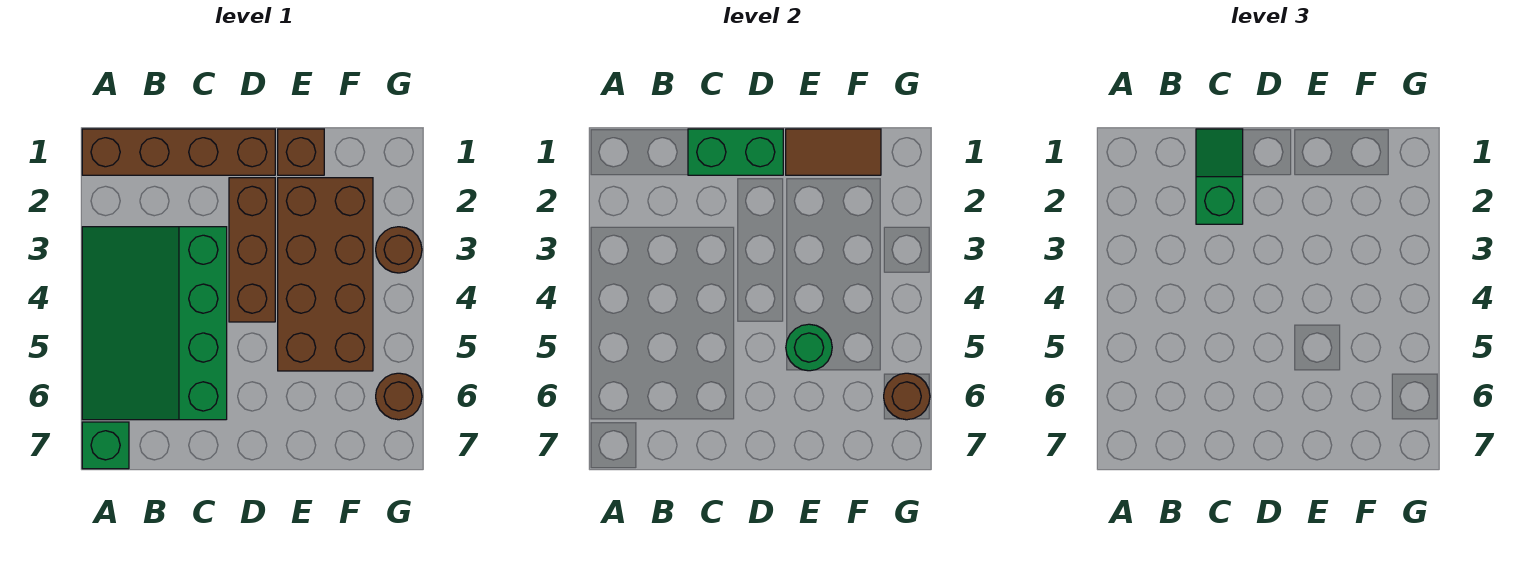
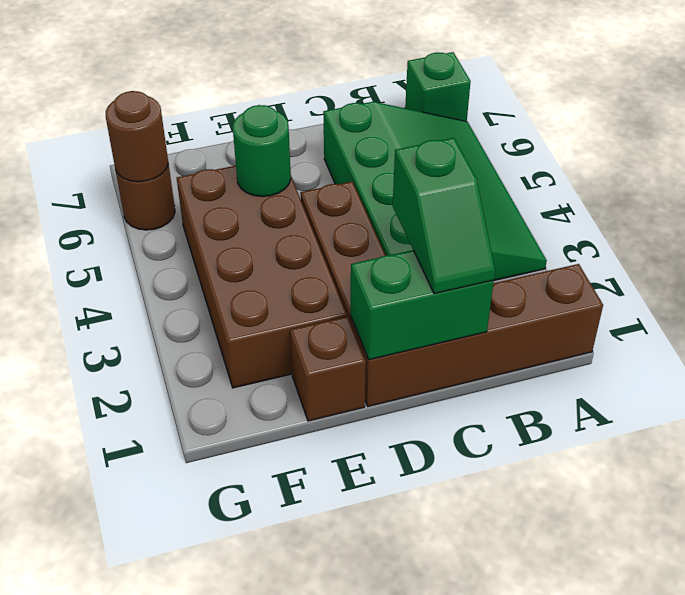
brown 1x2 tile [786,129,881,175] -> none
brown 1x1 round brick [376,227,422,273] -> none

